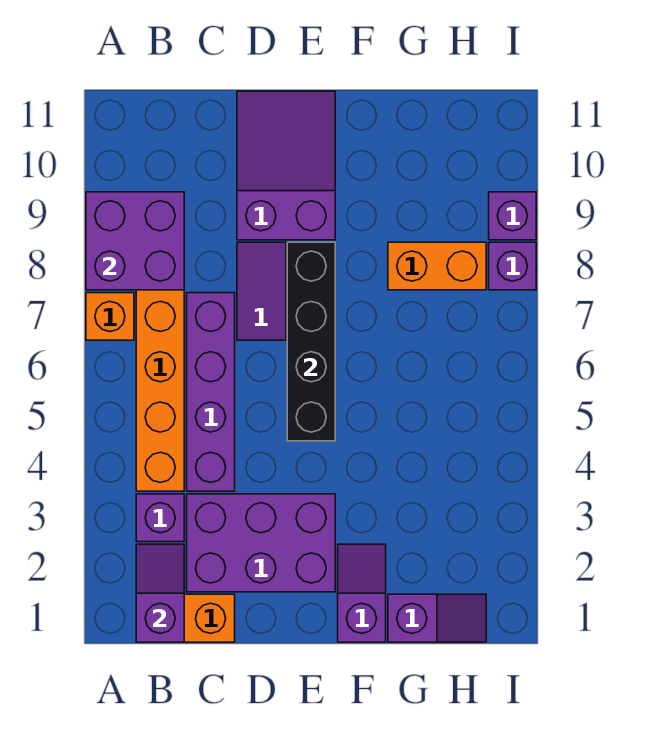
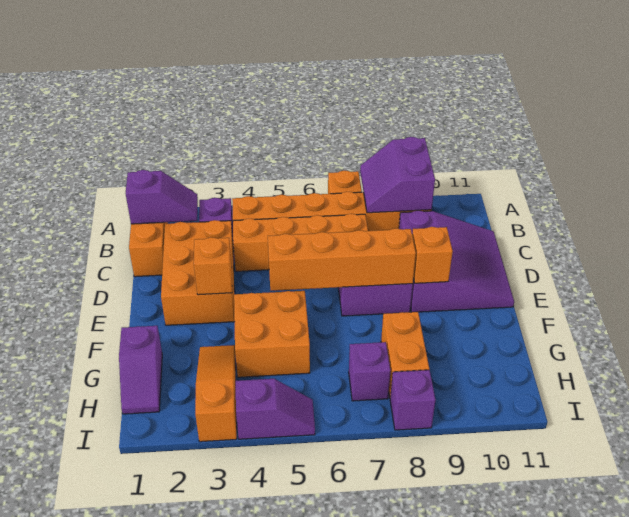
purple 2x2 brick [86,192,184,290] -> purple 2x2 slope [360,137,435,213]
purple 2x3 brick [187,494,335,592] -> orange 2x3 brick [161,220,235,325]
purple 1x4 brick [187,293,235,491] -> orange 1x4 brick [233,214,368,271]
purple 2x3 slope [237,91,335,240] -> purple 3x3 slope [399,210,514,312]
none -> orange 1x1 brick [194,237,232,295]
black 1x4 brick [287,242,335,441] -> orange 1x4 brick [268,228,416,291]
none -> orange 1x1 brick [412,227,453,283]
purple 1x2 slope [338,544,386,642] -> purple 1x2 slope moved to [236,379,315,439]
none -> orange 2x2 brick [234,291,310,377]
none -> orange 1x3 slope [195,345,237,442]
purple 1x1 brick [489,192,536,240] -> purple 1x1 brick moved to [349,342,390,401]

